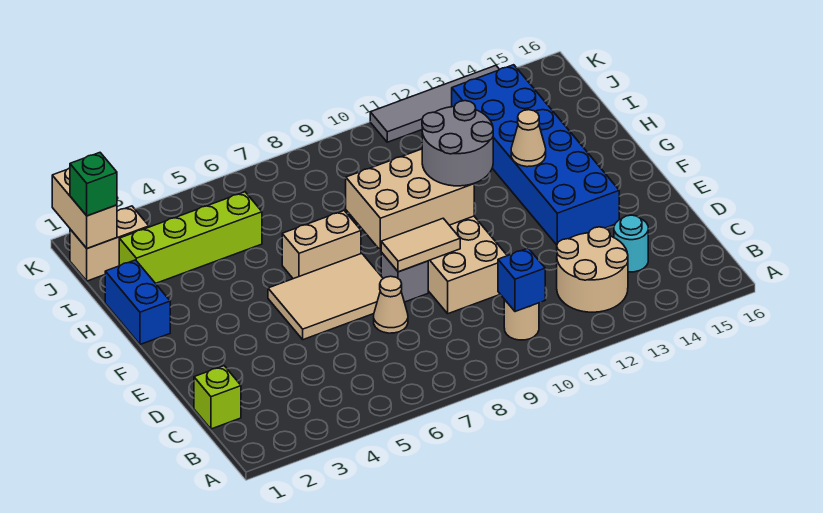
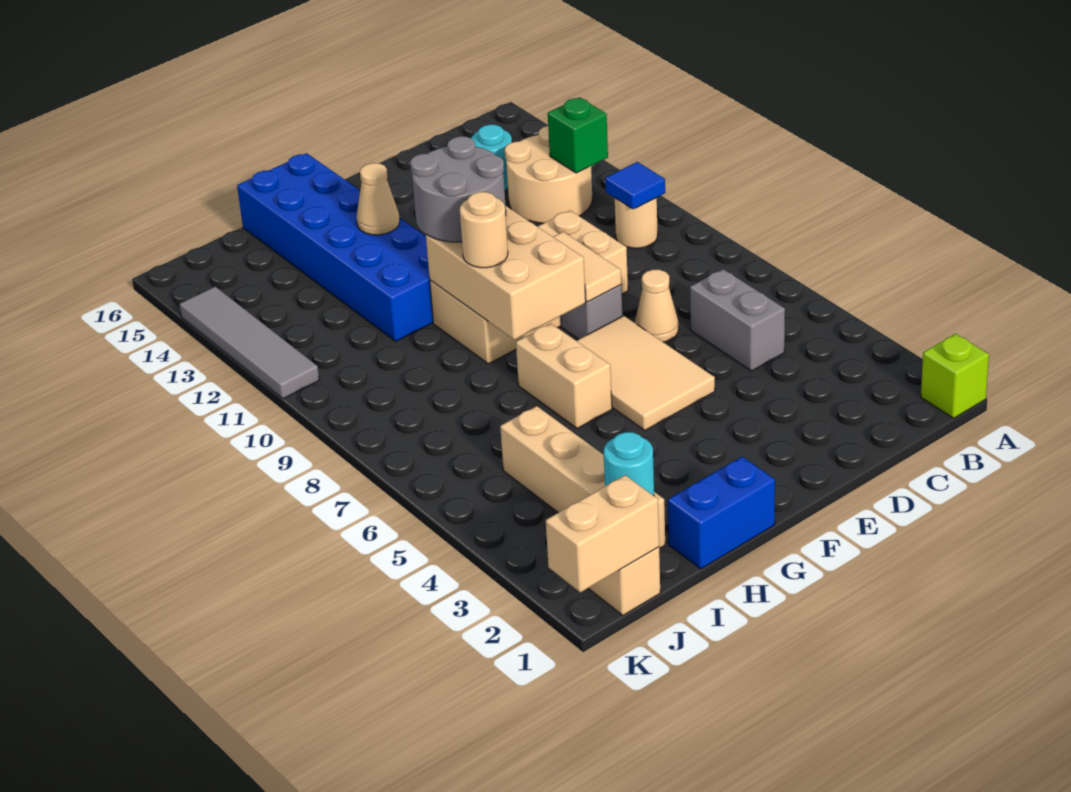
blue 1x1 brick [498,248,545,312] -> blue 1x1 tile [605,162,665,209]
lime 1x1 brick [194,366,241,429] -> lime 1x1 brick moved to [921,334,989,418]
none -> grey 1x2 brick [690,269,785,371]
blue 2x6 brick [452,65,619,245] -> blue 2x6 brick turned to [237,153,433,341]
none -> tan 1x1 round brick [460,192,508,268]
lime 1x4 brick [119,192,262,283] -> tan 1x4 brick [500,406,665,549]
none -> cyan 1x1 round brick [604,432,654,496]
green 1x1 brick [70,153,117,216] -> green 1x1 brick moved to [548,98,608,173]

